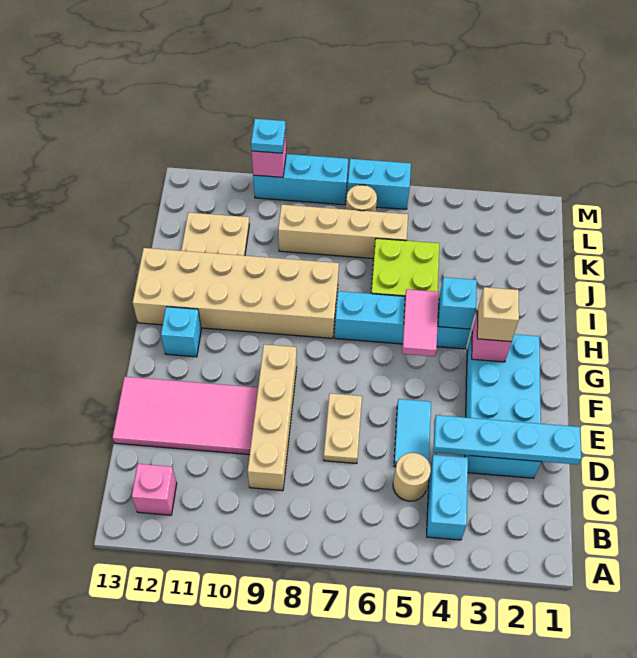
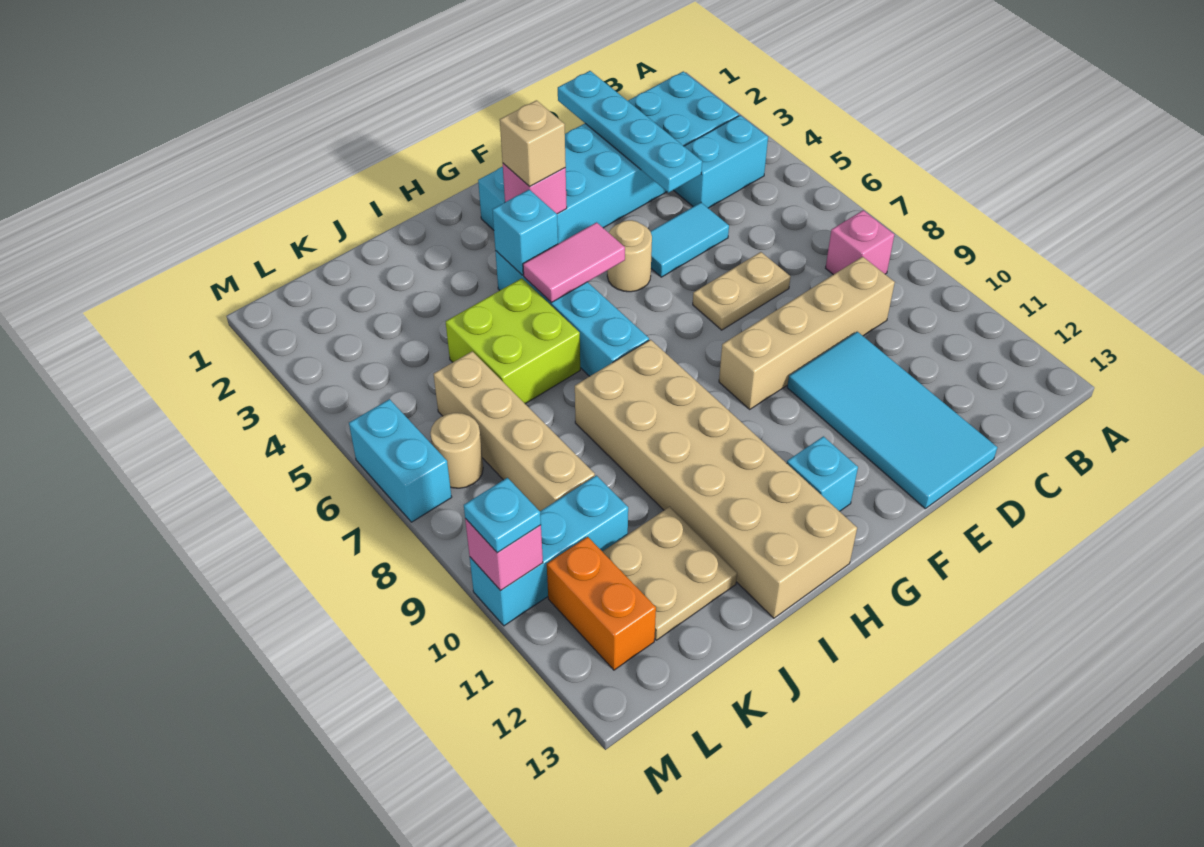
pink 1x1 brick [132,464,177,515] -> pink 1x1 brick moved to [826,210,894,275]
tan 1x1 round brick [393,453,431,501] -> tan 1x1 round brick moved to [607,220,652,292]
cyan 2x4 brick [465,334,541,478] -> cyan 2x6 brick [478,71,739,244]
pink 2x4 tile [113,377,258,455] -> cyan 2x4 tile [787,332,997,509]
none -> orange 1x2 brick [547,537,656,670]
cyan 1x3 brick [253,154,348,205] -> cyan 1x3 brick turned to [470,475,628,626]

